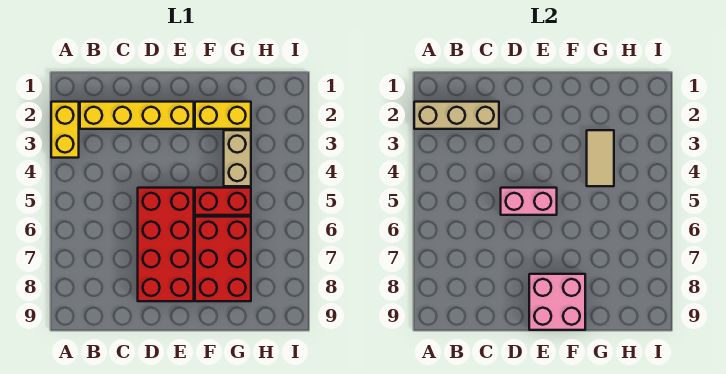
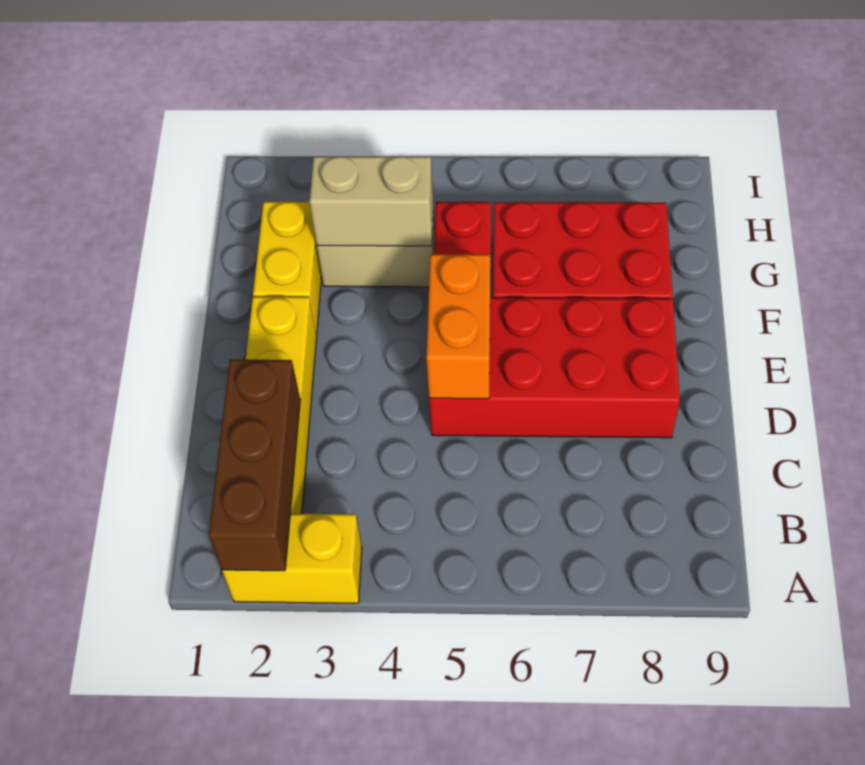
tan 1x3 brick [414,102,499,129] -> brown 1x3 brick [209,360,300,571]
pink 1x2 brick [501,188,557,215] -> orange 1x2 brick [426,254,491,399]
pink 2x2 brick [529,274,585,330] -> none
tan 1x2 tile [587,130,614,186] -> tan 1x2 brick [309,157,433,246]

